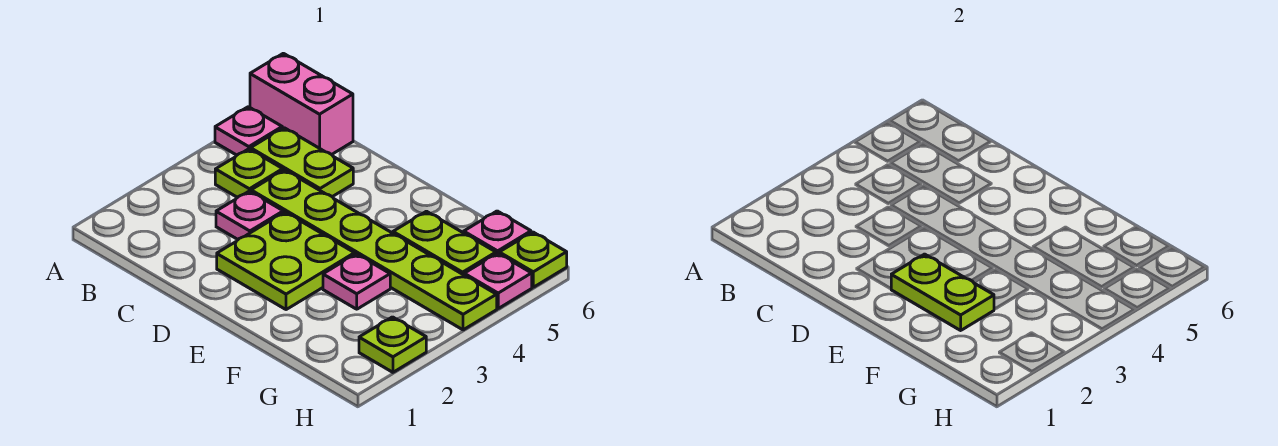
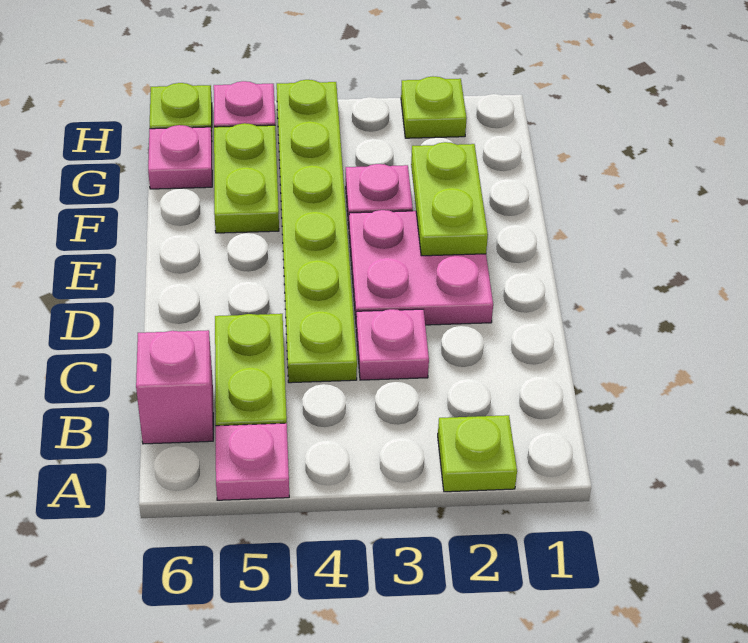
pink 1x2 brick [250,53,353,155] -> pink 1x1 brick [136,330,213,444]
lime 1x1 plate [215,149,283,198] -> lime 1x1 plate moved to [438,415,517,492]
lime 2x2 plate [217,212,355,310] -> pink 2x2 plate [349,210,493,325]

